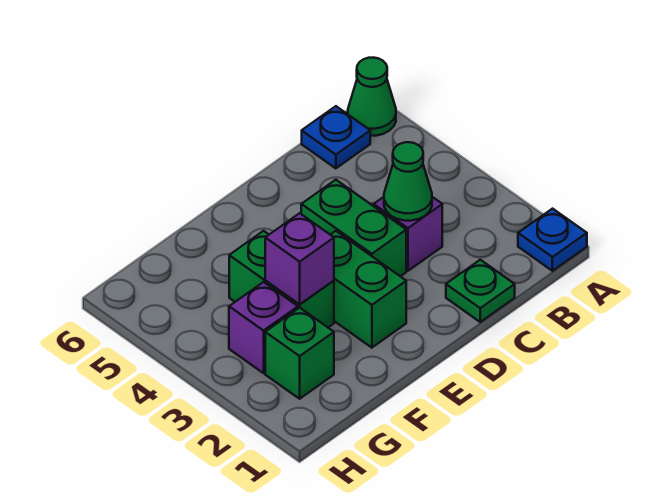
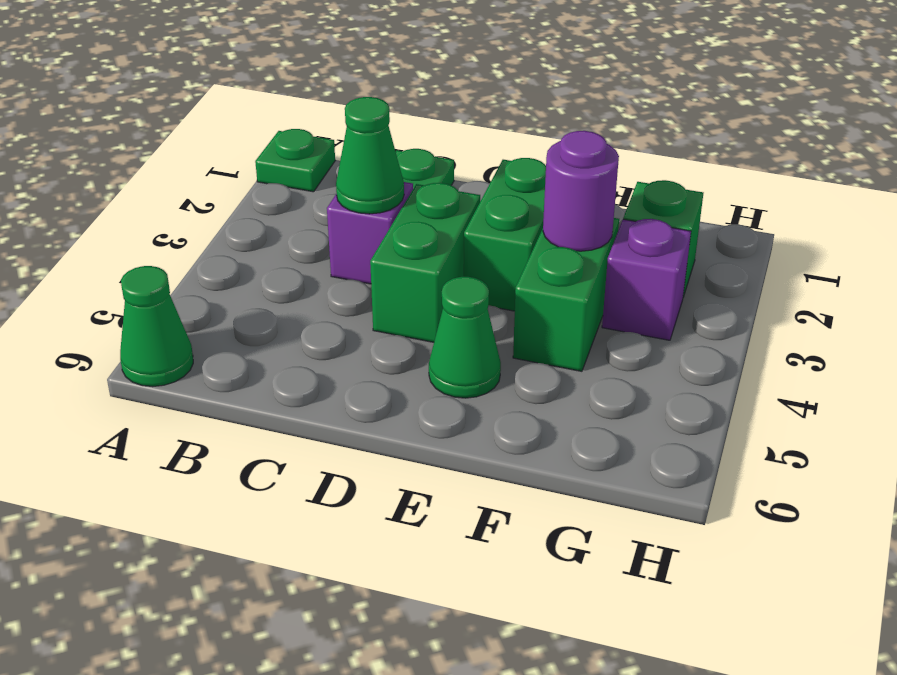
blue 1x1 plate [518,209,587,271] -> green 1x1 plate [255,129,335,192]
blue 1x1 plate [302,106,370,168] -> none
none -> green 1x1 cone [429,277,501,398]
purple 1x1 brick [265,213,334,304] -> purple 1x1 round brick [543,131,619,251]

